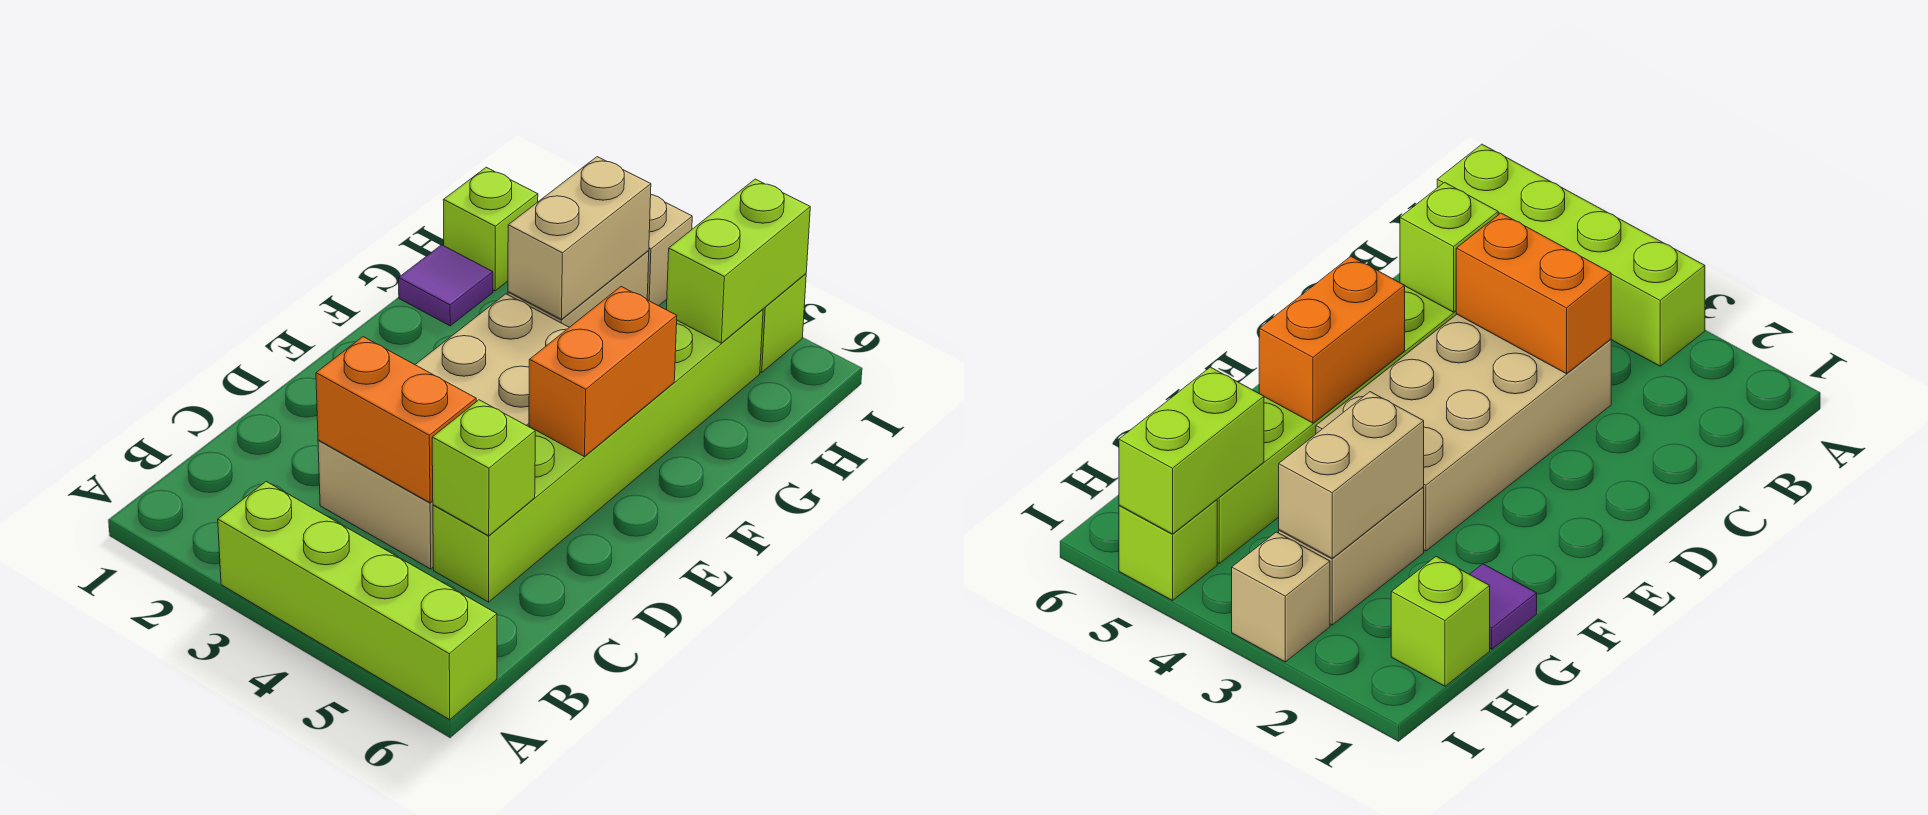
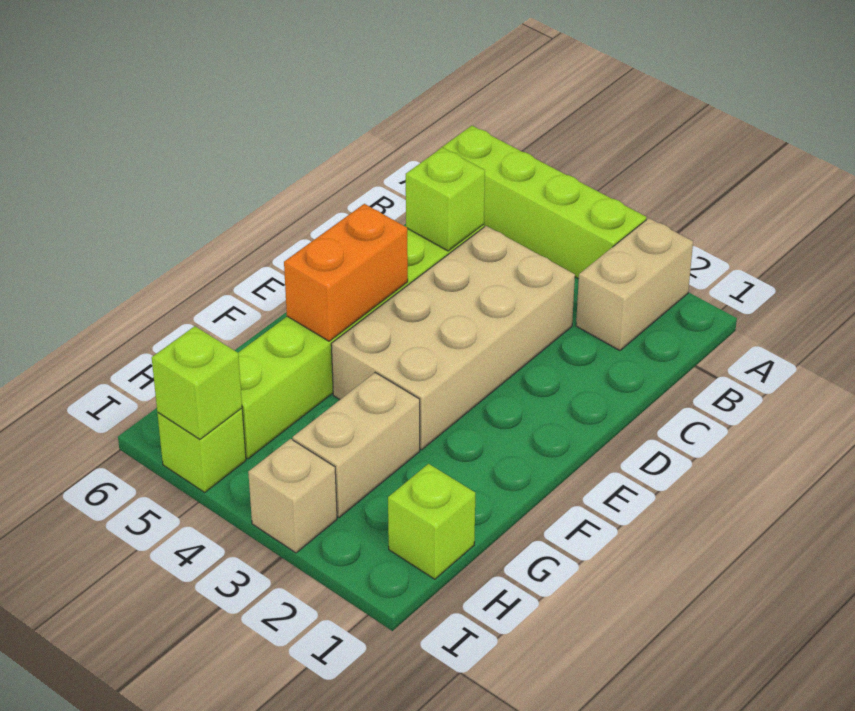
orange 1x2 brick [316,337,476,503] -> none
purple 1x1 tile [399,245,493,326] -> none
tan 1x2 brick [508,157,651,319] -> tan 1x2 brick moved to [576,218,693,350]
lime 1x2 brick [666,179,810,343] -> lime 1x1 brick [152,326,242,439]

